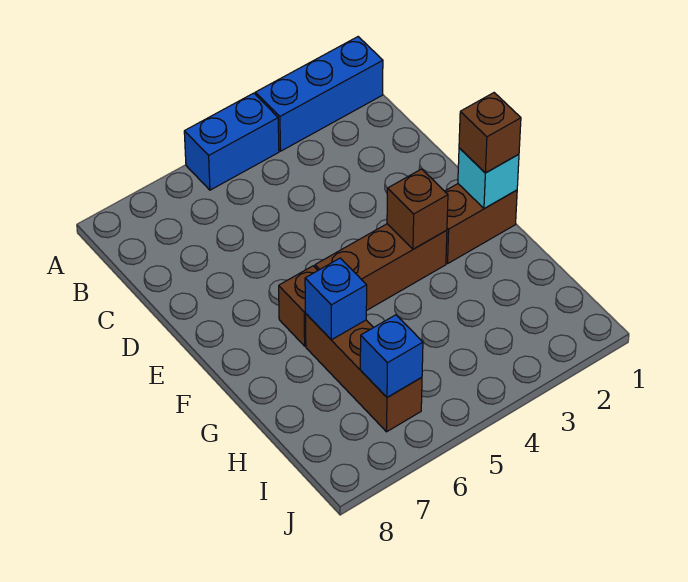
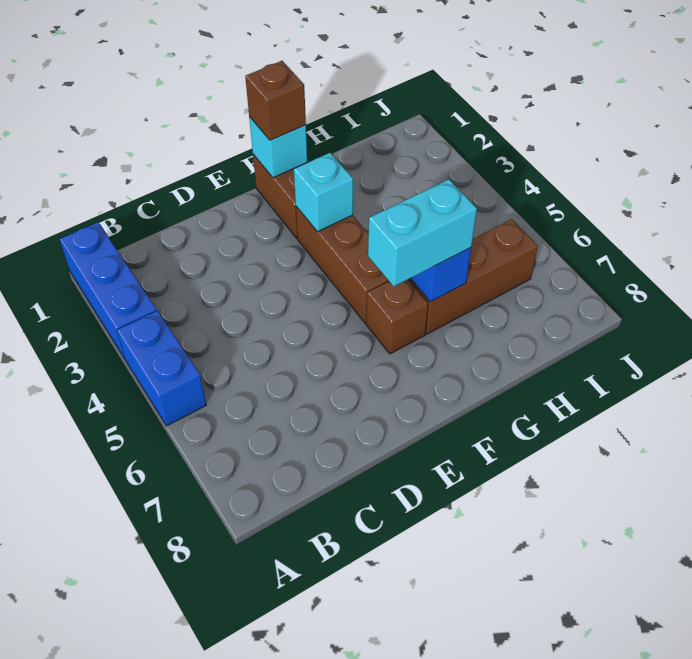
brown 1x1 brick [387,169,448,249] -> cyan 1x1 brick [294,153,353,232]
none -> cyan 1x2 brick [368,179,477,286]
blue 1x1 brick [360,315,423,397] -> none

